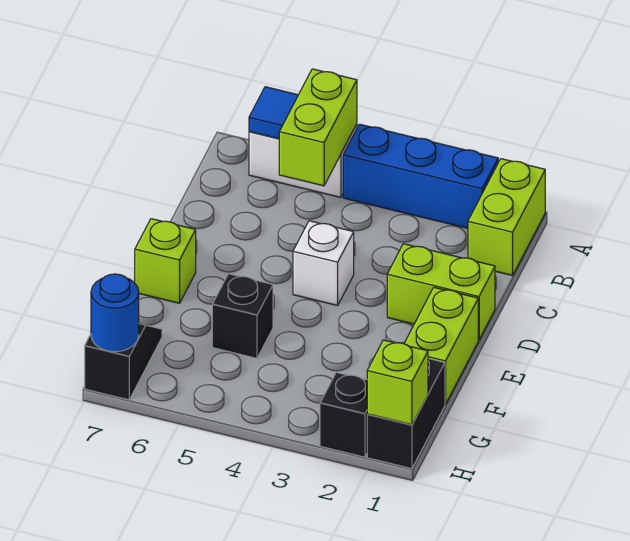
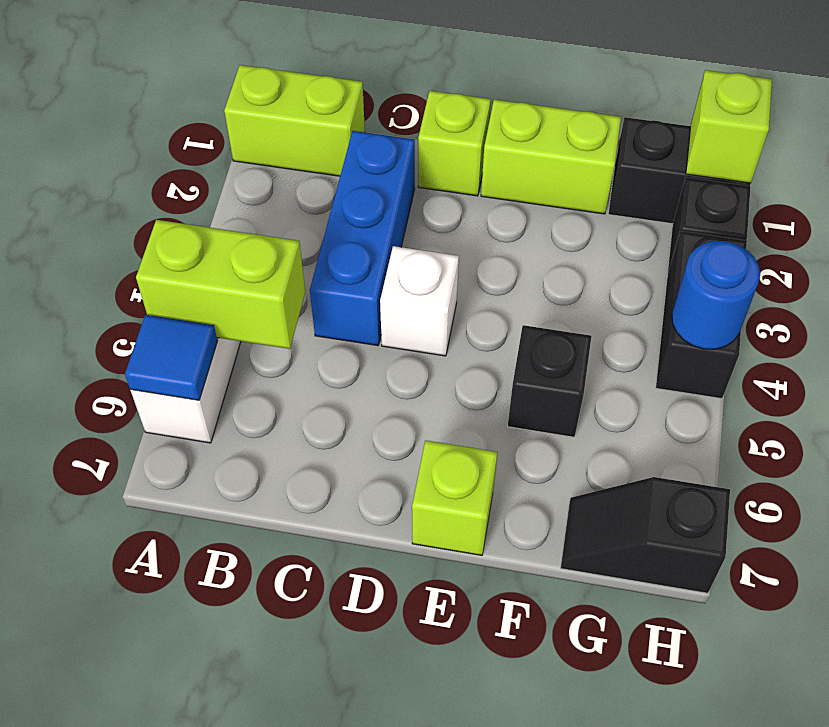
blue 1x3 brick [343,124,498,228] -> blue 1x3 brick moved to [310,131,415,346]
lime 1x2 brick [387,244,495,340] -> lime 1x1 brick [418,91,491,196]
none -> black 1x2 brick [656,231,747,399]
blue 1x1 round brick [91,274,139,352] -> blue 1x1 round brick moved to [672,241,760,349]

